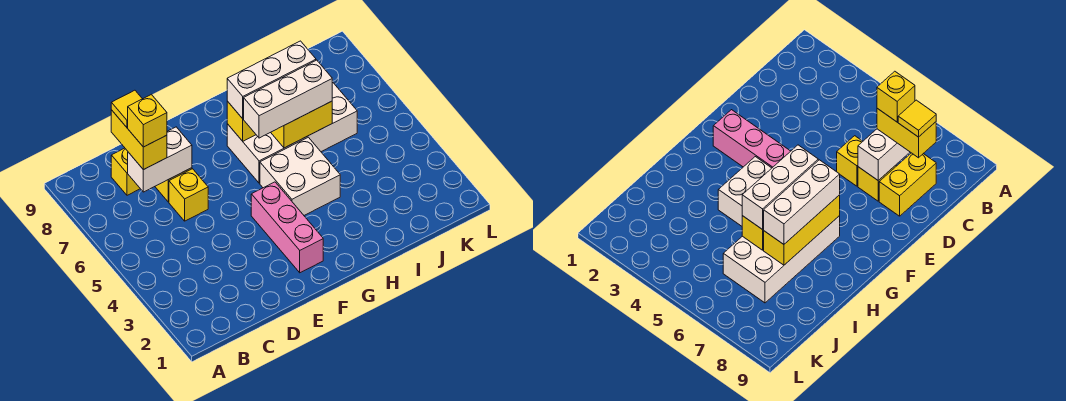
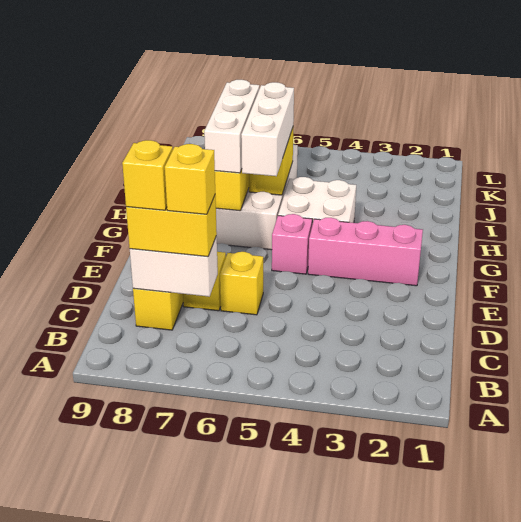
white 1x2 brick [128,127,192,192] -> white 1x2 brick turned to [130,236,218,297]
yellow 1x1 tile [111,90,142,128] -> yellow 1x1 brick [122,140,173,210]
none -> pink 1x1 brick [272,214,312,274]

